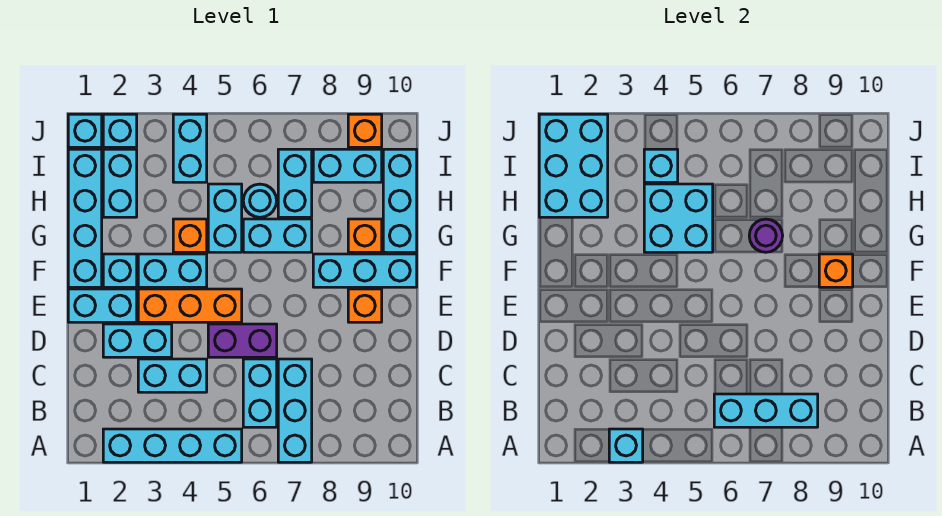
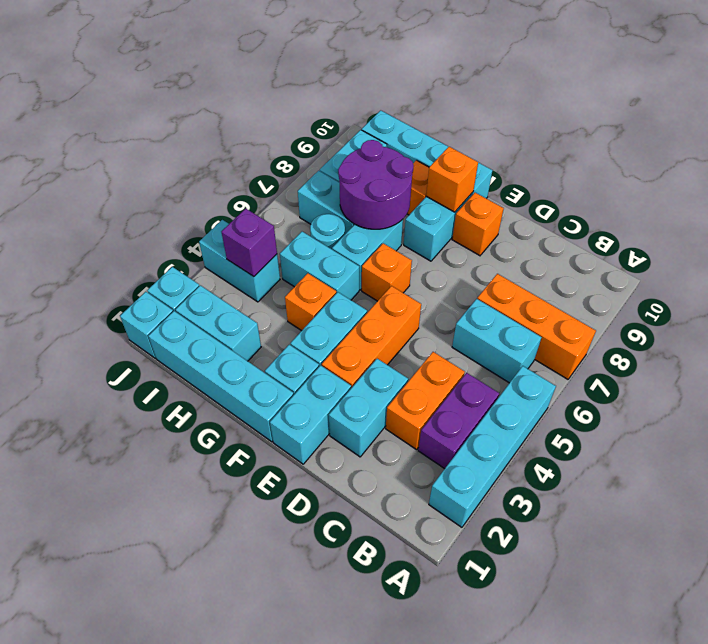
cyan 1x1 brick [609,429,643,462] -> none
cyan 1x3 brick [278,359,312,462] -> orange 1x3 brick [477,274,596,379]
cyan 1x3 brick [714,394,818,427] -> none
cyan 1x2 brick [138,359,207,392] -> orange 1x2 brick [386,352,465,450]
purple 1x2 brick [208,324,277,357] -> purple 1x2 brick moved to [418,373,499,469]
cyan 2x2 brick [644,184,713,252] -> none
purple 1x1 round brick [749,219,783,252] -> purple 2x2 round brick [338,140,413,229]
cyan 2x3 brick [539,114,608,217] -> none
cyan 1x1 brick [644,149,678,182] -> purple 1x1 brick [222,209,277,277]
orange 1x1 brick [348,114,382,147] -> orange 1x1 brick moved to [362,243,412,301]

